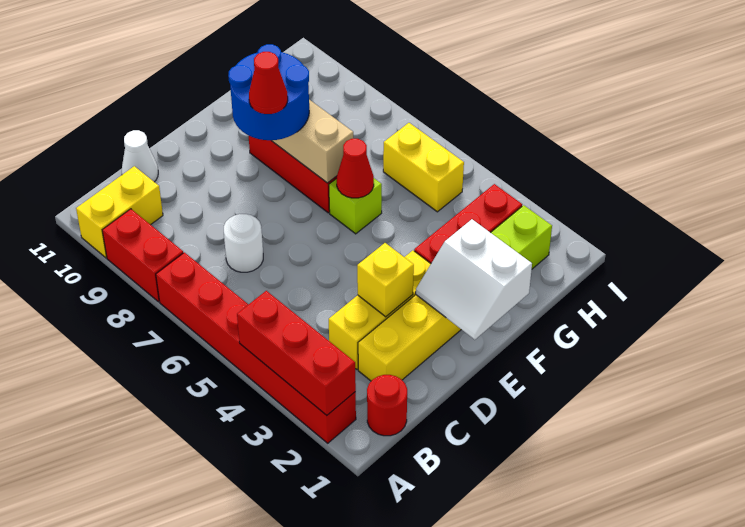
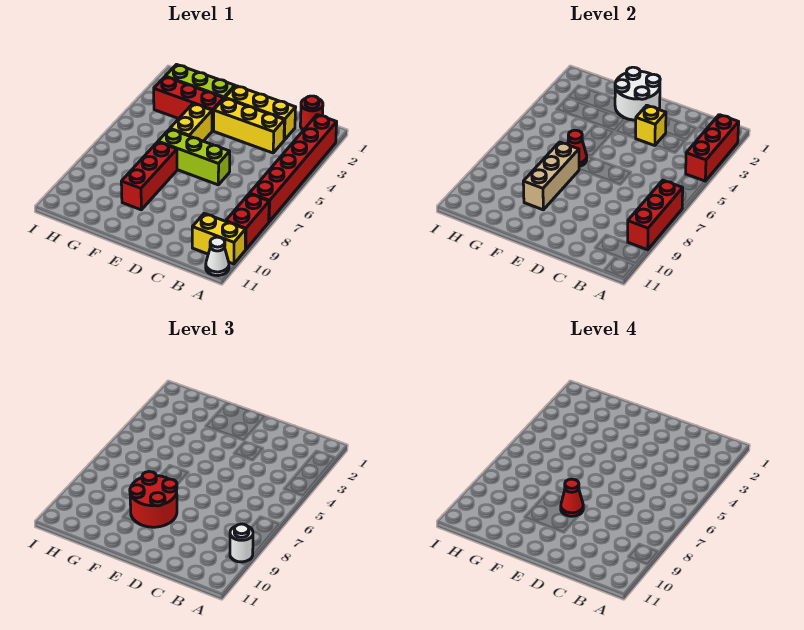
none -> red 1x3 brick [628,180,683,250]
white 1x1 round brick [224,214,263,272] -> white 1x1 round brick moved to [230,524,253,562]
white 1x1 cone [122,130,158,182] -> white 1x1 cone moved to [206,237,229,276]
white 2x2 slope [416,219,532,340] -> white 2x2 round brick [615,67,660,120]
blue 2x2 round brick [228,44,309,140] -> red 2x2 round brick [130,471,177,527]
lime 1x1 brick [329,178,382,234] -> lime 1x3 brick [158,129,230,185]
yellow 1x2 brick [383,123,464,212] -> yellow 1x2 brick moved to [170,104,212,141]

